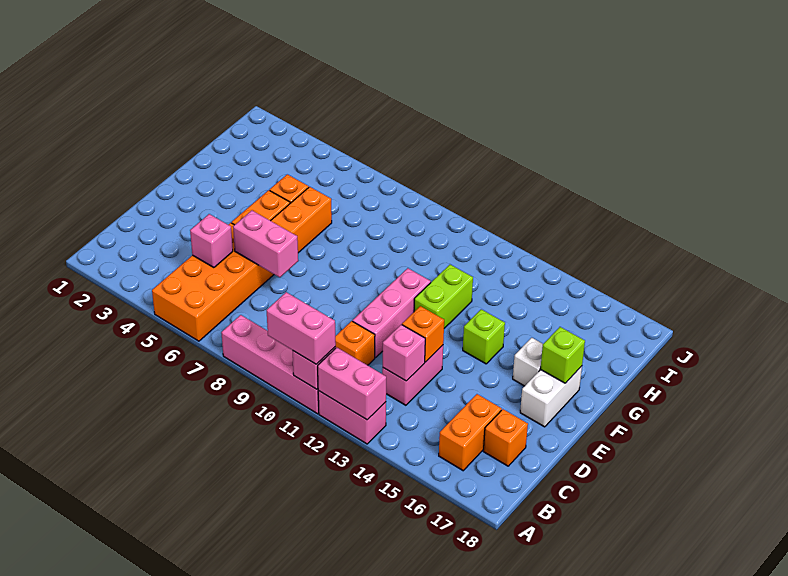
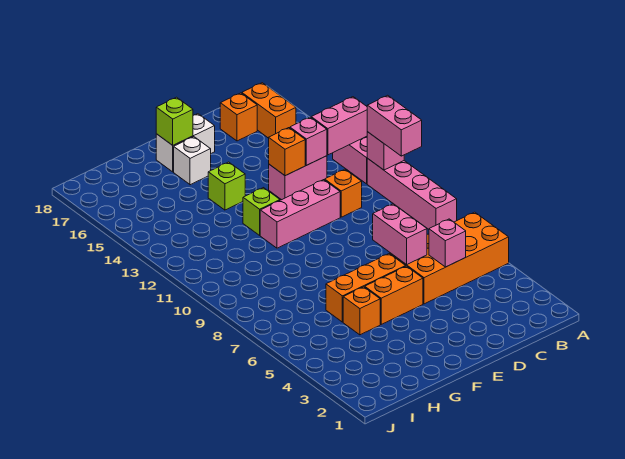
pink 1x2 brick [318,348,386,420] -> pink 1x2 brick turned to [311,97,367,155]
orange 1x2 brick [439,394,502,471] -> orange 1x2 brick turned to [242,83,296,138]
lime 1x2 brick [414,265,473,328] -> lime 1x1 brick [243,188,280,235]

